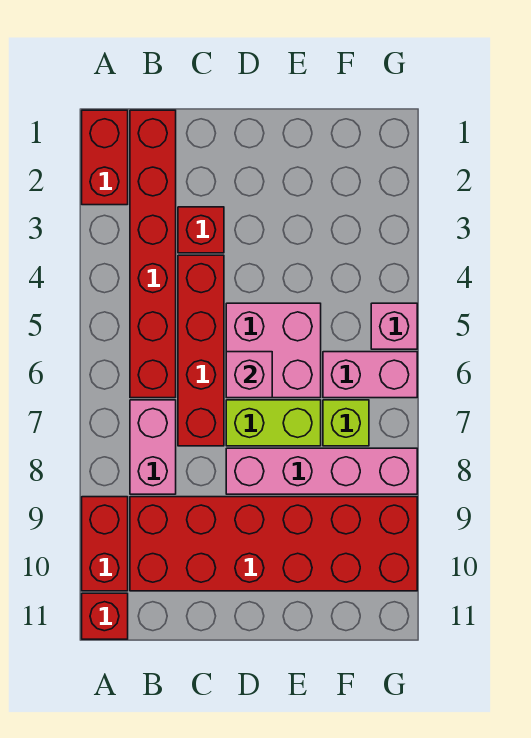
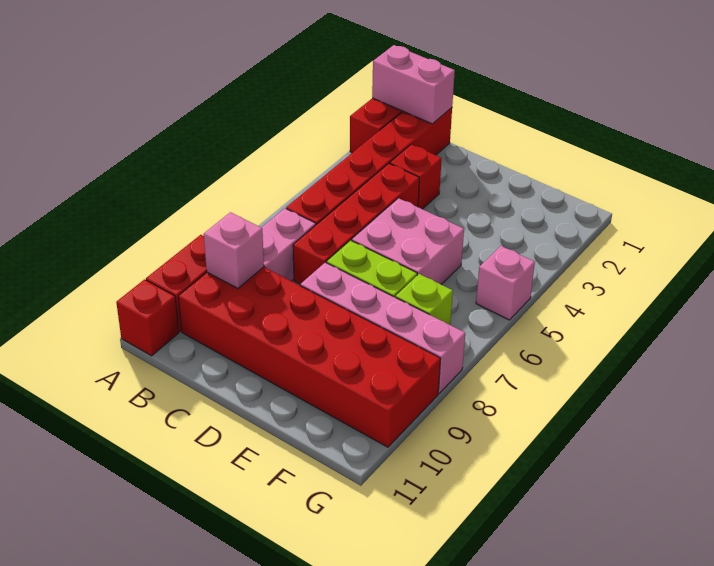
pink 1x1 brick [226,352,272,398] -> pink 1x1 brick moved to [204,212,264,288]
pink 1x2 brick [323,352,417,398] -> pink 1x2 brick moved to [372,45,455,124]

